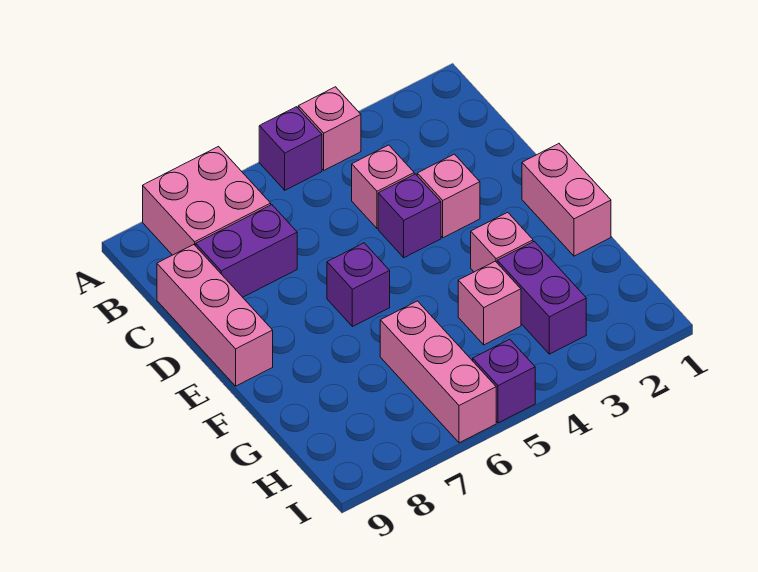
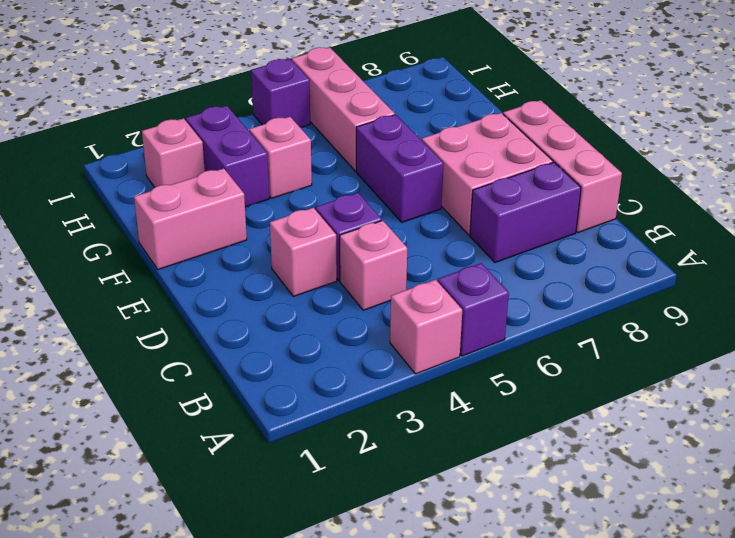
pink 2x2 brick [143,147,271,255] -> pink 2x2 brick moved to [422,113,553,235]
pink 1x2 brick [522,144,611,256] -> pink 1x2 brick turned to [134,168,247,269]
purple 1x1 brick [327,243,390,327] -> purple 1x2 brick [356,115,443,222]
pink 1x1 brick [471,212,533,272] -> pink 1x1 brick moved to [142,118,205,187]

